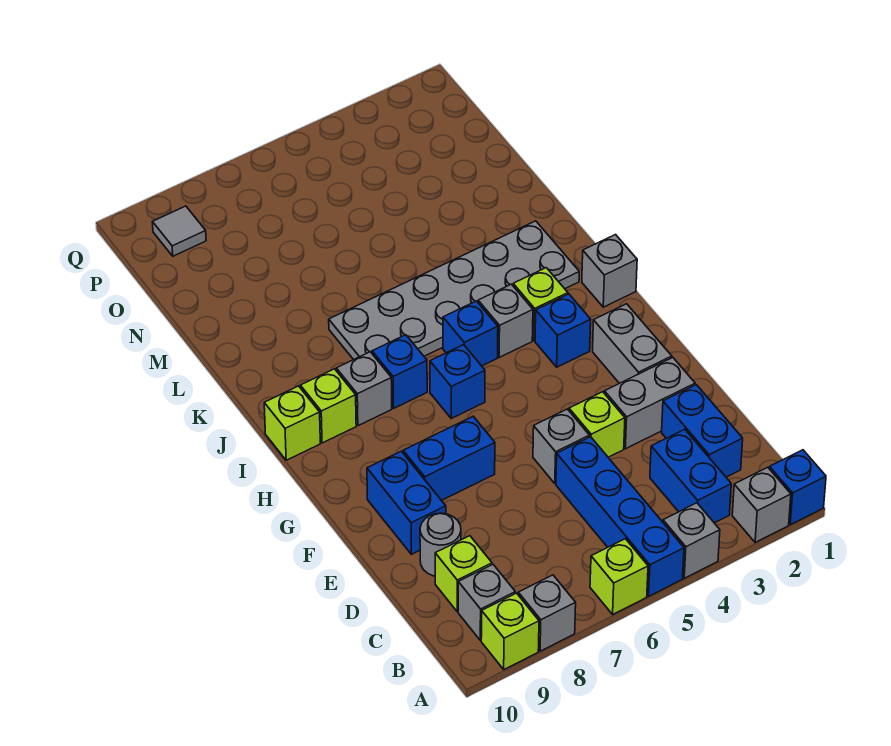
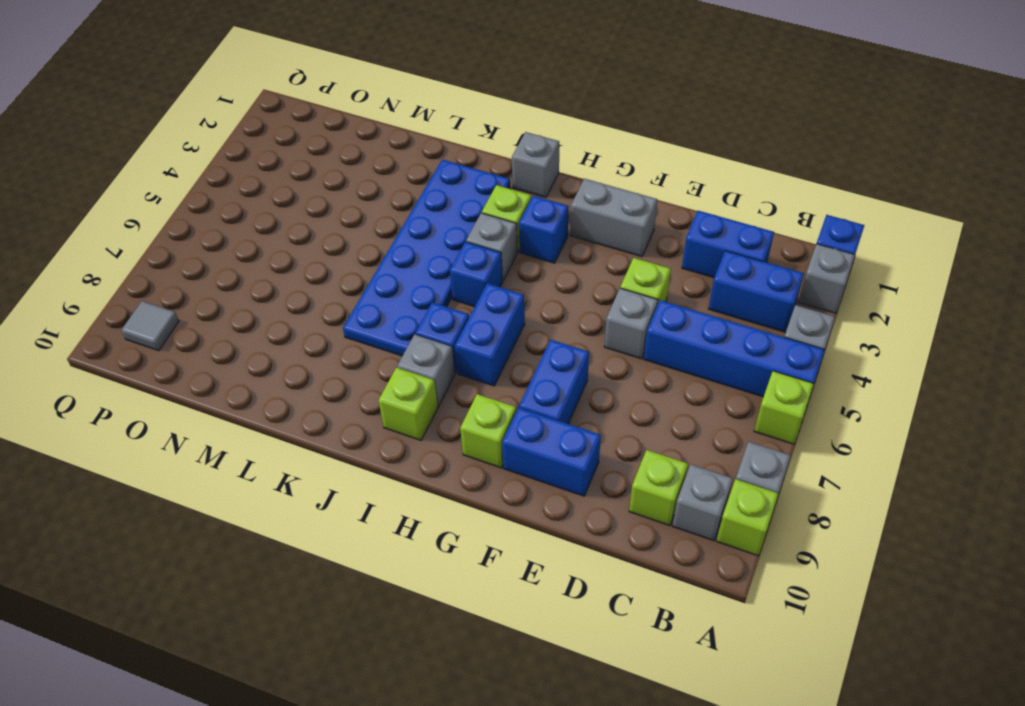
grey 1x1 round brick [420,513,461,576] -> none
grey 1x2 brick [604,358,695,449] -> none
blue 1x1 brick [430,345,485,418] -> blue 1x2 brick [455,283,525,386]
lime 1x1 brick [264,386,320,460] -> lime 1x1 brick moved to [460,394,516,468]
grey 2x6 plate [329,221,579,360] -> blue 2x6 plate [343,160,510,356]

